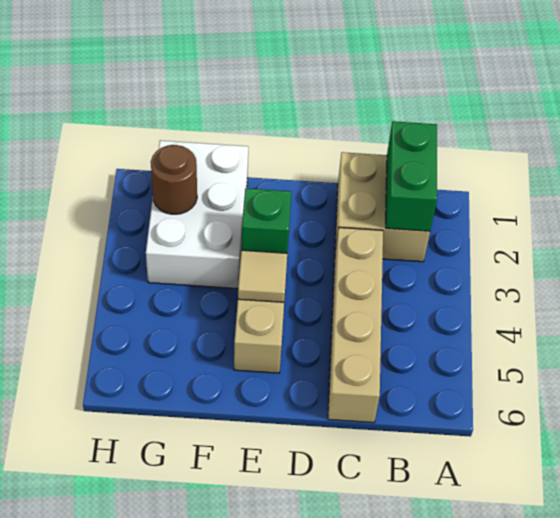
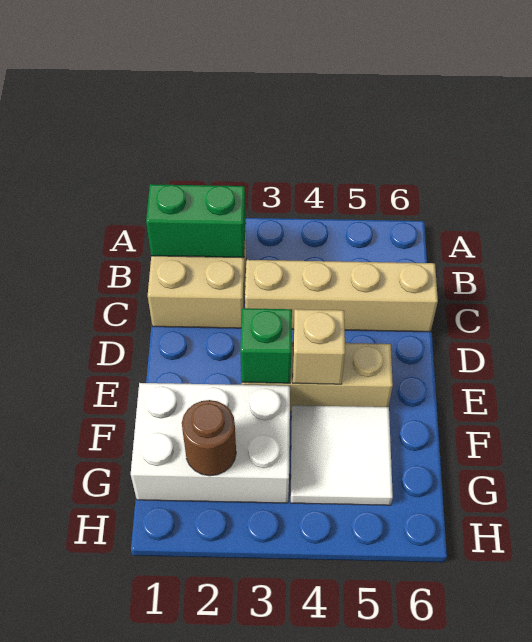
tan 1x1 tile [238,250,287,302] -> tan 1x1 brick [293,309,345,384]
none -> white 2x2 tile [291,405,393,505]

